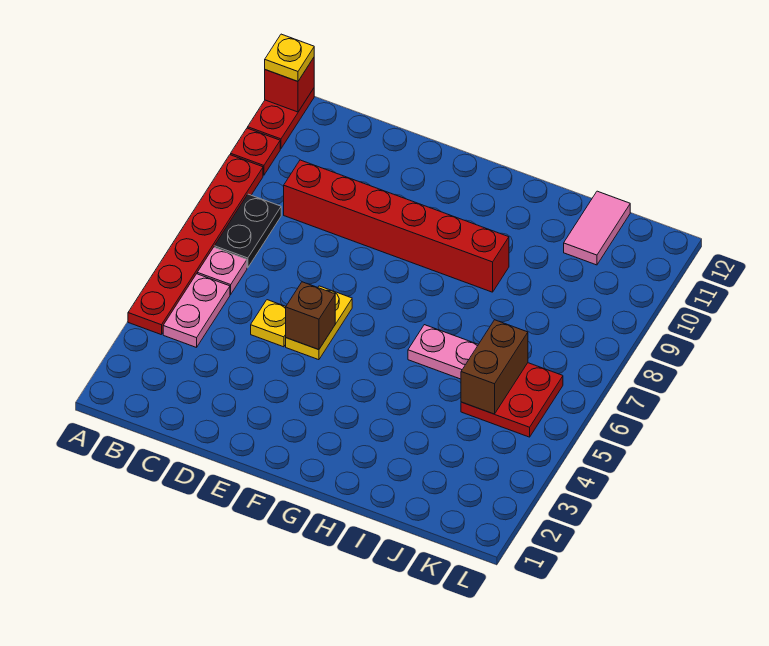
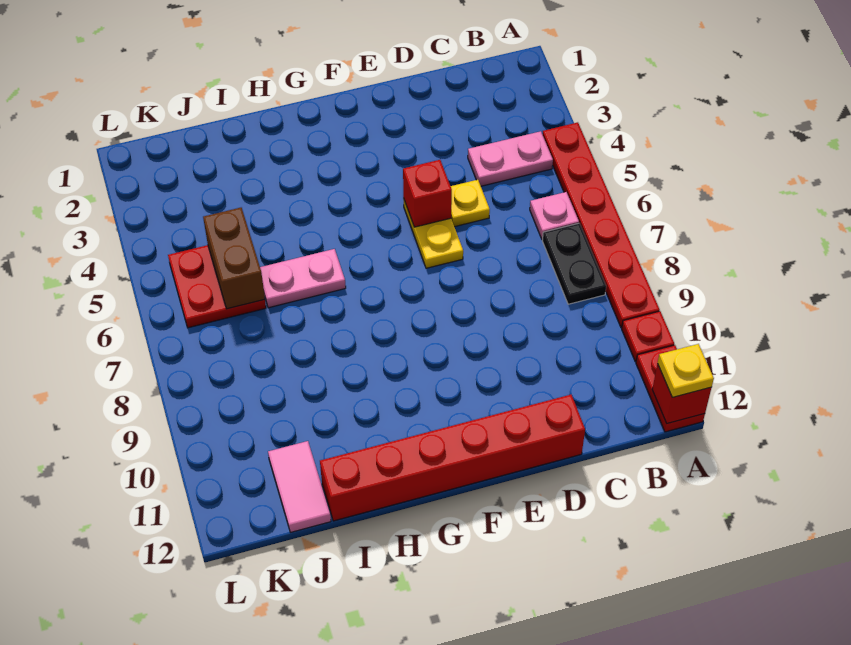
pink 1x2 plate [163,274,230,348] -> pink 1x2 plate turned to [468,131,553,186]
red 1x6 brick [284,160,509,292] -> red 1x6 brick moved to [320,395,585,521]
brown 1x1 brick [286,282,335,350] -> red 1x1 brick [403,160,452,227]

